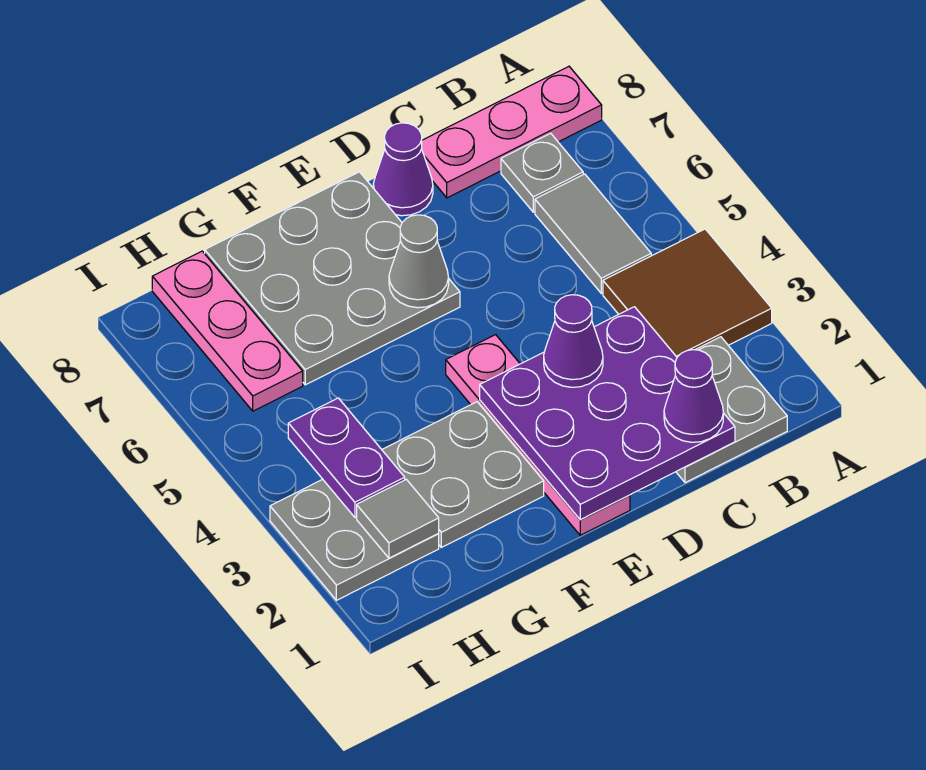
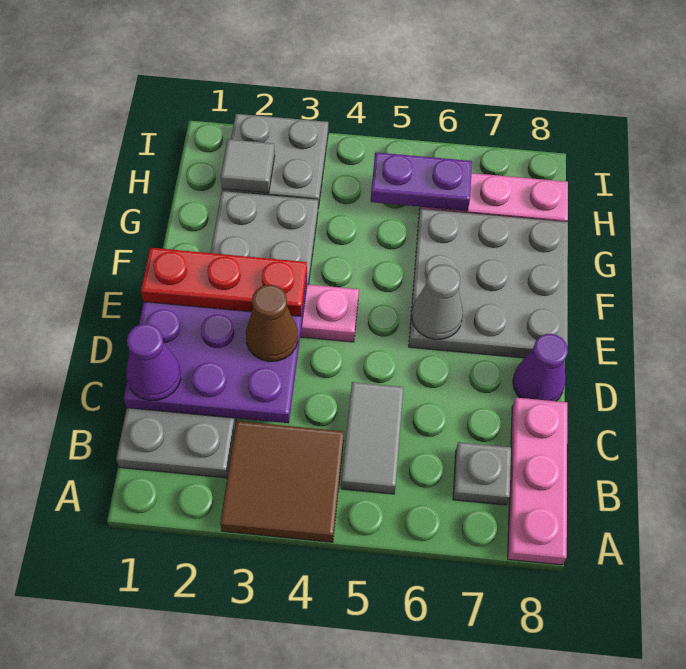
grey 1x2 tile [535,174,651,293] -> grey 1x2 tile turned to [341,382,403,494]
purple 1x1 cone [544,295,603,387] -> brown 1x1 cone [246,285,298,361]
none -> red 1x3 plate [141,248,307,316]
purple 1x2 plate [288,398,405,517] -> purple 1x2 plate moved to [371,152,472,211]

